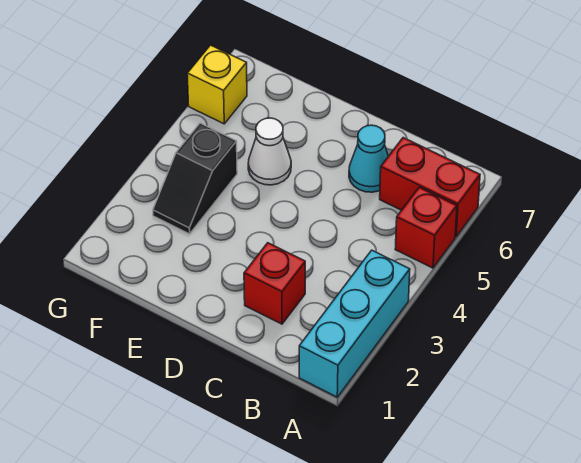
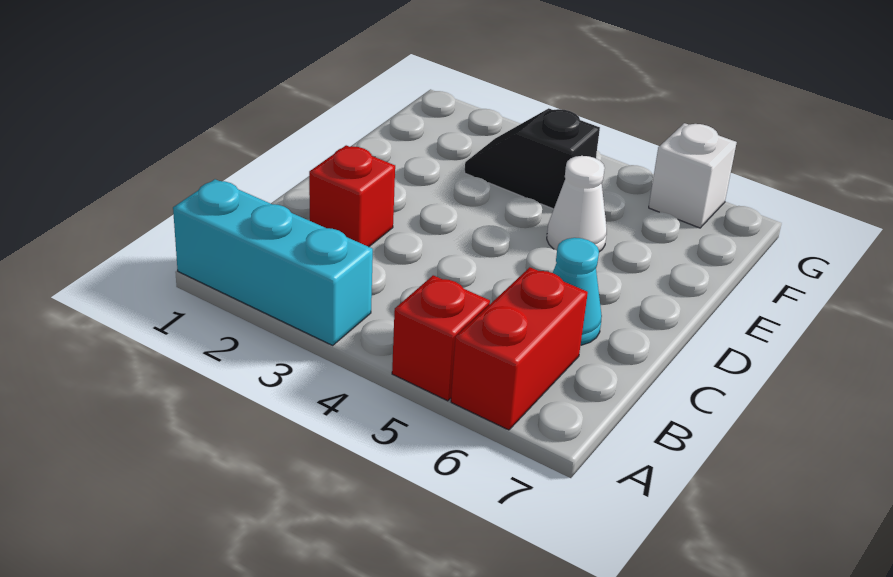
yellow 1x1 brick [187,45,247,124] -> white 1x1 brick [649,123,737,228]

